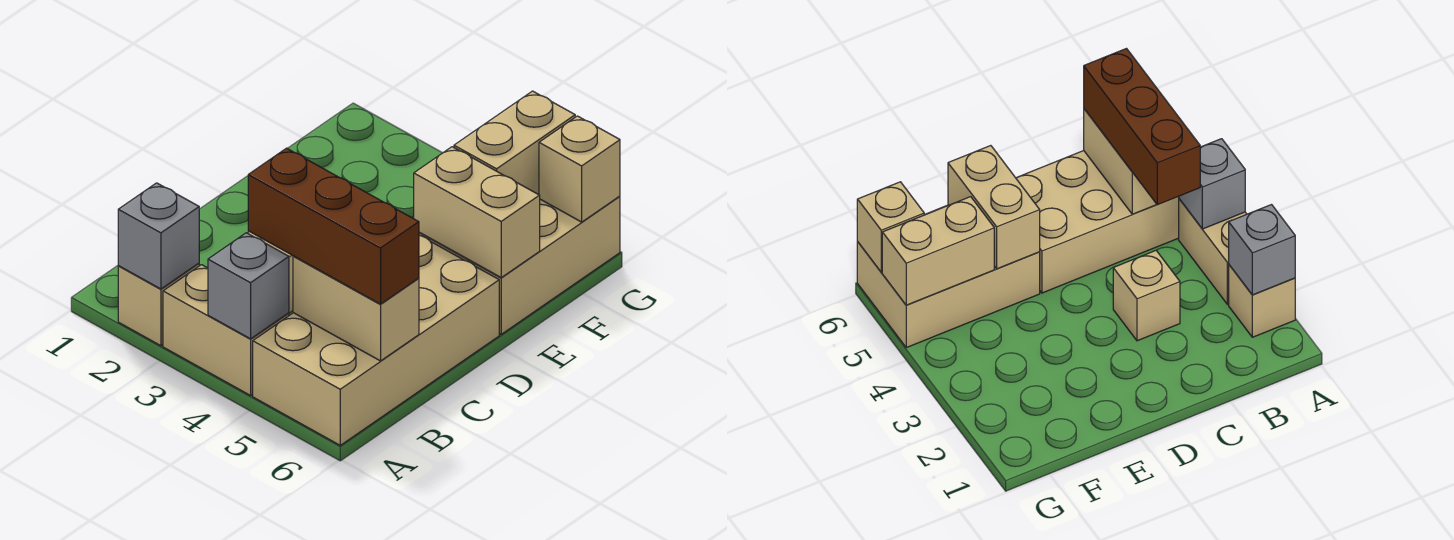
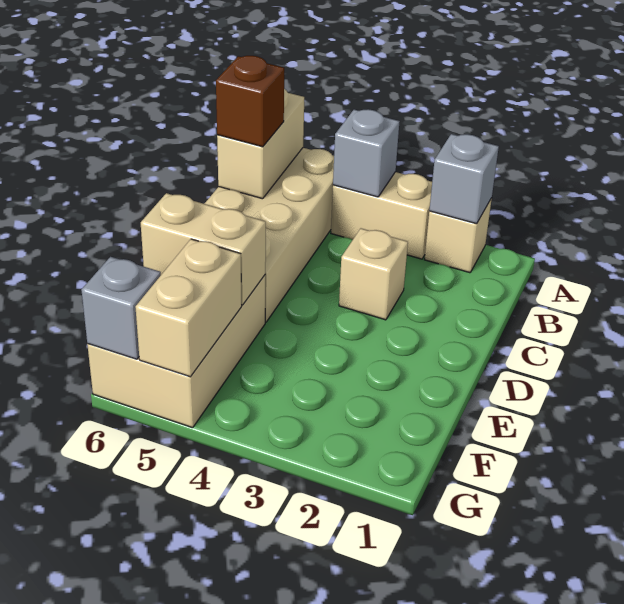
brown 1x3 brick [248,148,419,304] -> brown 1x1 brick [216,56,284,147]
tan 1x2 brick [293,256,419,361] -> tan 1x2 brick turned to [217,89,304,199]
tan 1x1 brick [539,116,620,222] -> grey 1x1 brick [81,257,161,359]

